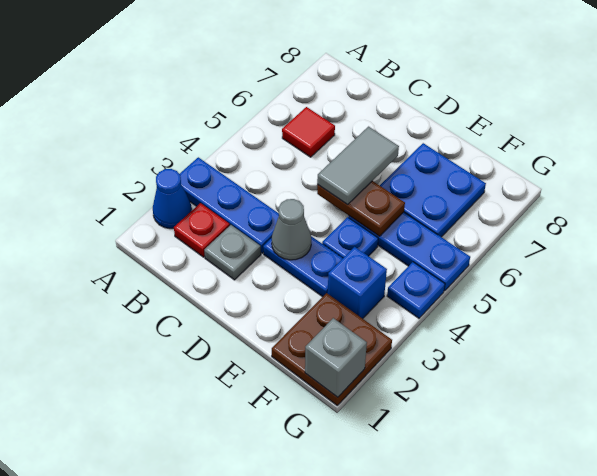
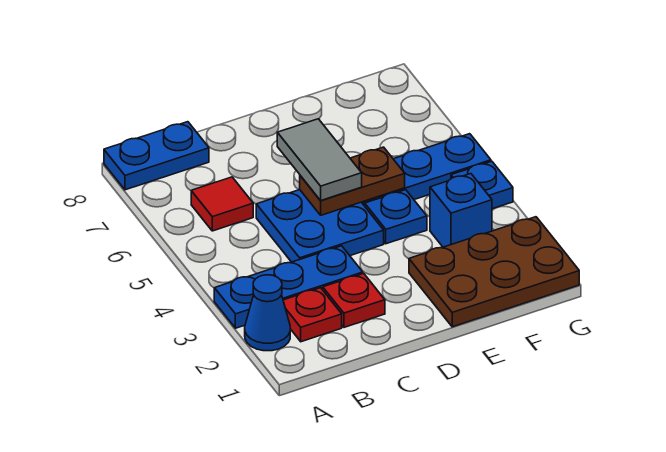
grey 1x1 plate [204,225,261,280] -> red 1x1 plate [323,273,385,327]
blue 1x2 plate [263,236,343,297] -> blue 1x2 plate moved to [104,122,209,190]
grey 1x1 cone [272,199,311,260] -> none
blue 2x2 plate [380,143,486,237] -> blue 2x2 plate moved to [256,190,384,262]
brown 2x2 plate [272,293,392,405] -> brown 2x3 plate [409,217,579,327]
grey 1x1 brick [305,318,367,397] -> none

